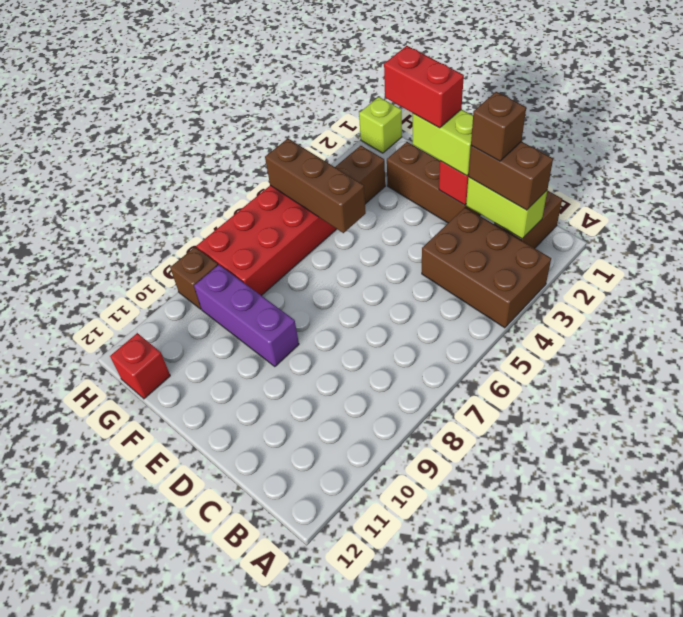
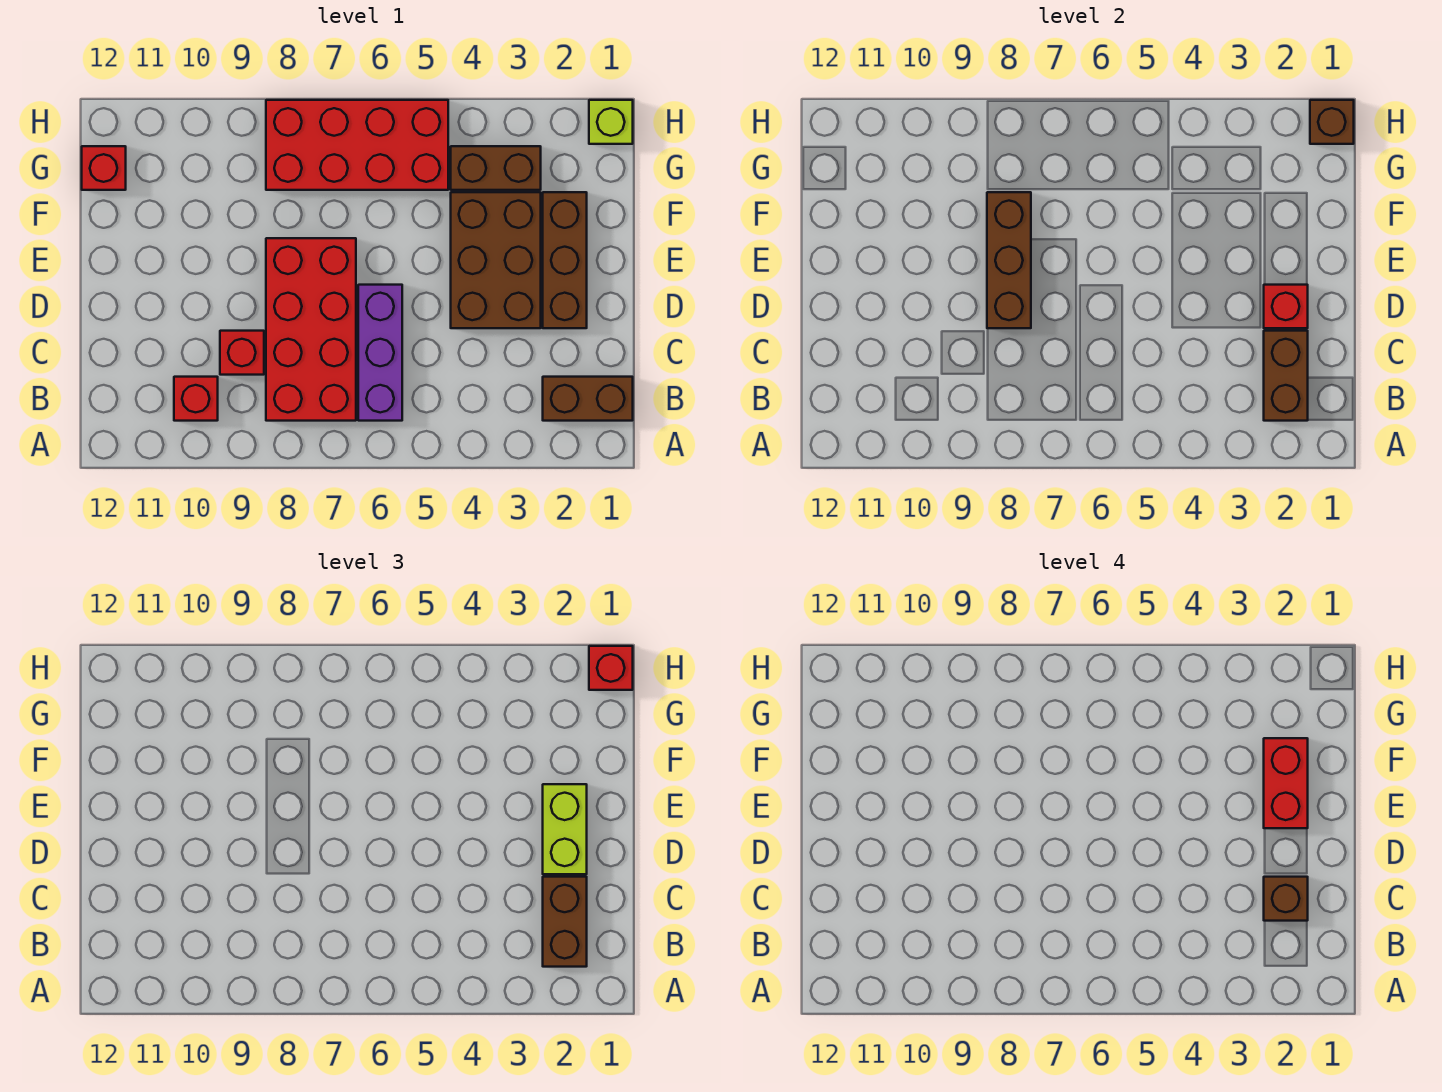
brown 2x3 brick [422,207,551,328] -> brown 2x3 brick moved to [451,192,541,328]
lime 1x2 brick [466,177,547,239] -> brown 1x2 brick [1264,331,1308,421]
none -> red 2x4 brick [266,238,356,421]
none -> red 1x1 brick [174,377,218,421]
none -> red 1x1 brick [220,331,264,375]
purple 1x3 brick [194,265,299,367] -> purple 1x3 brick moved to [358,285,402,421]
brown 1x3 brick [265,139,366,233] -> brown 1x3 brick moved to [987,192,1031,328]
none -> red 1x1 brick [589,646,633,690]
brown 1x1 brick [170,247,218,309] -> brown 1x1 brick moved to [1310,100,1354,144]

